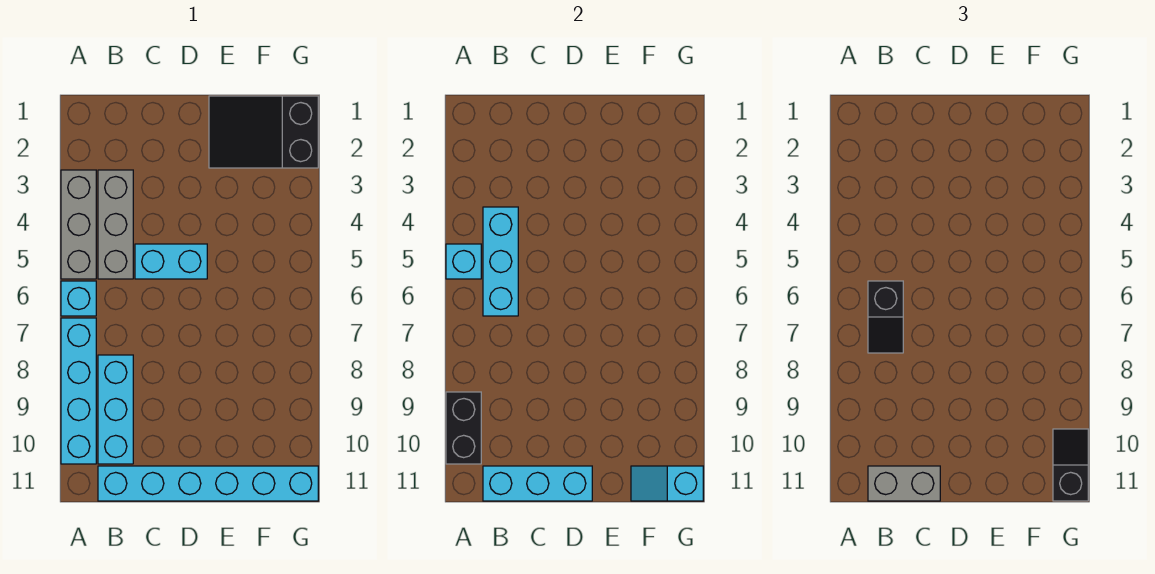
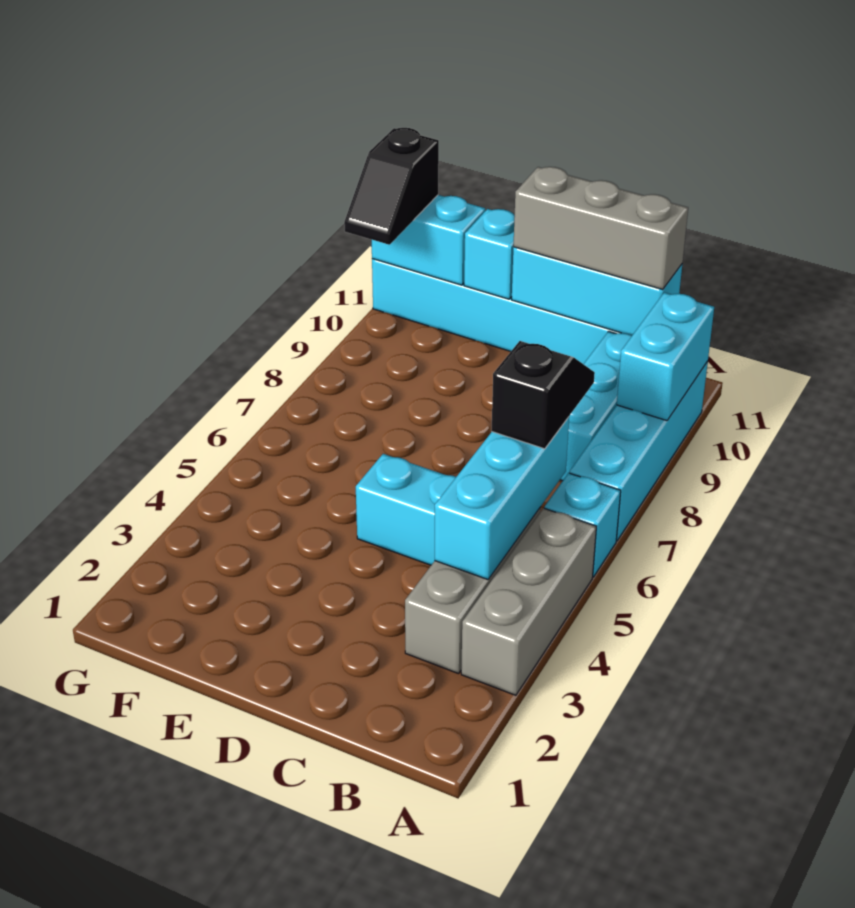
cyan 1x1 brick [446,244,481,279] -> cyan 1x1 brick moved to [464,209,515,299]
black 1x2 brick [446,392,481,464] -> cyan 1x2 brick [617,292,714,421]
grey 1x2 brick [868,466,940,501] -> grey 1x3 brick [513,167,688,289]
black 2x3 slope [209,96,318,168] -> none
cyan 1x2 slope [631,466,703,501] -> cyan 1x2 brick [372,195,485,285]

